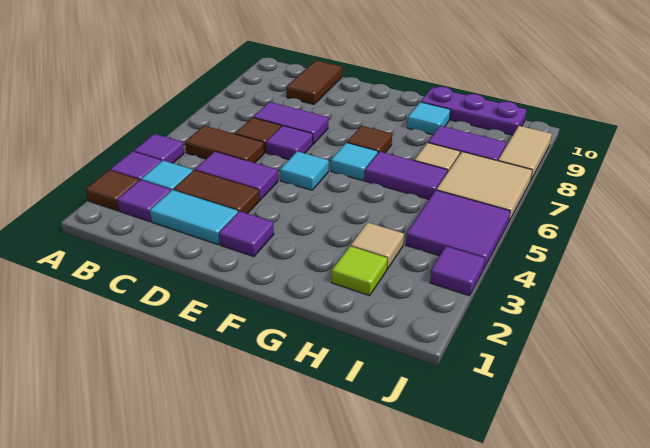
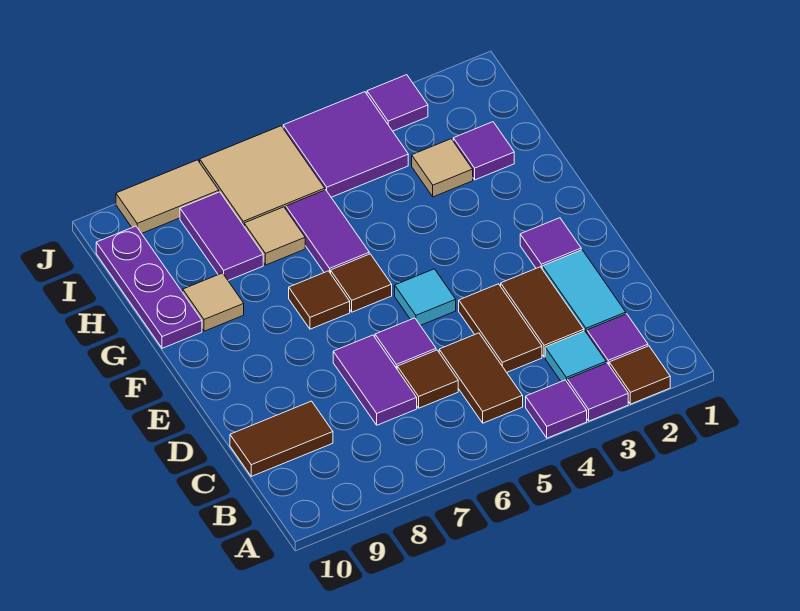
purple 1x2 tile [195,152,278,200] -> brown 1x2 tile [459,284,542,372]
cyan 1x1 tile [331,143,378,181] -> brown 1x1 tile [331,254,392,312]
cyan 1x1 tile [407,102,450,135] -> tan 1x1 tile [183,273,244,331]
lime 1x1 tile [332,246,387,296] -> purple 1x1 tile [453,122,514,180]

